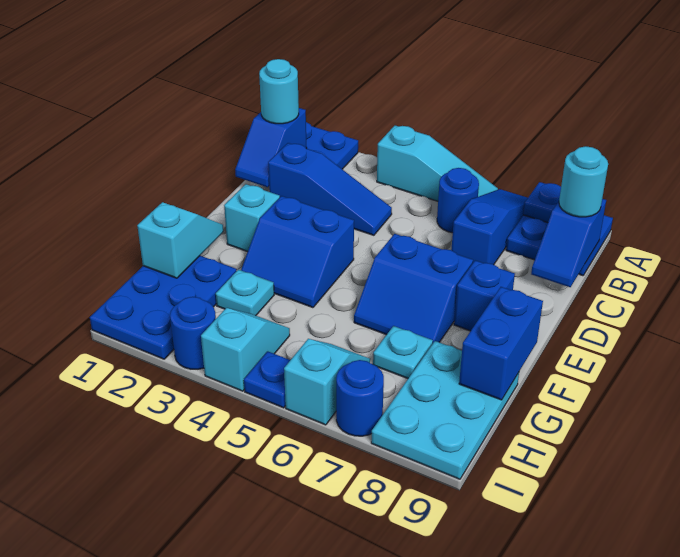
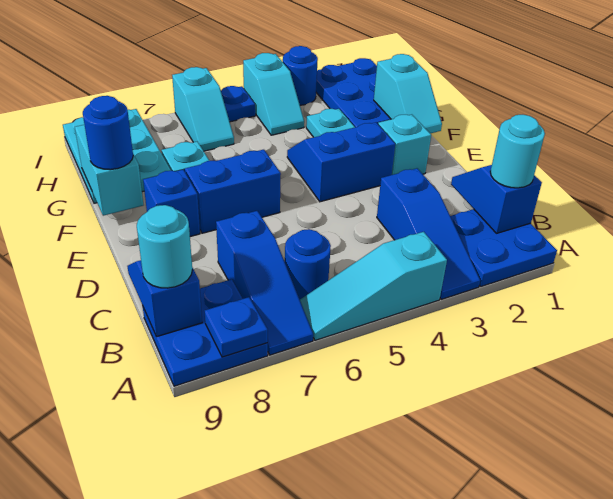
blue 1x3 slope [268,143,392,235] -> blue 1x3 slope turned to [377,168,480,299]
blue 1x2 brick [459,287,543,400] -> cyan 1x2 brick [75,125,143,216]
blue 1x1 round brick [336,360,384,436] -> blue 1x1 round brick moved to [83,96,133,170]

